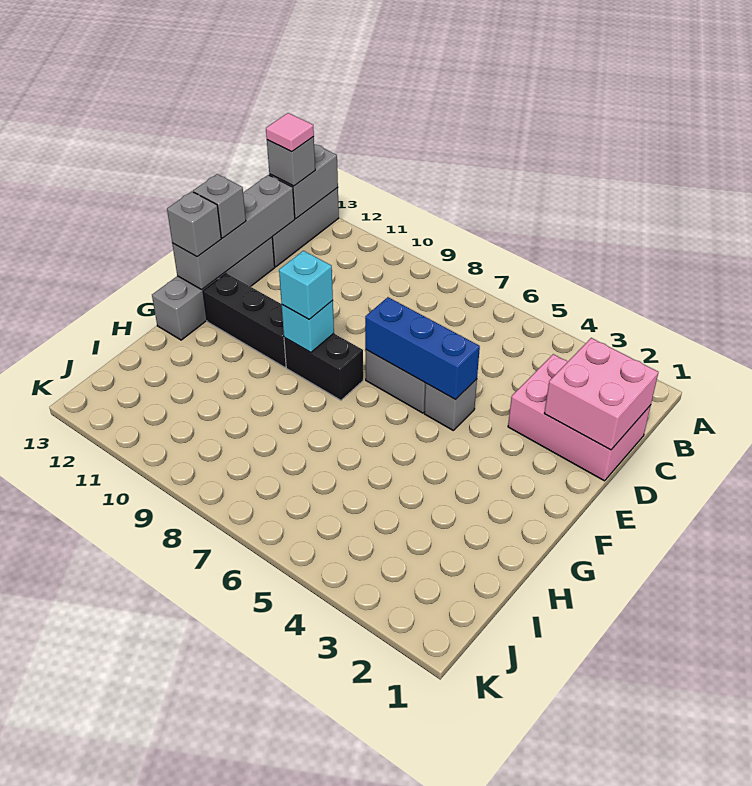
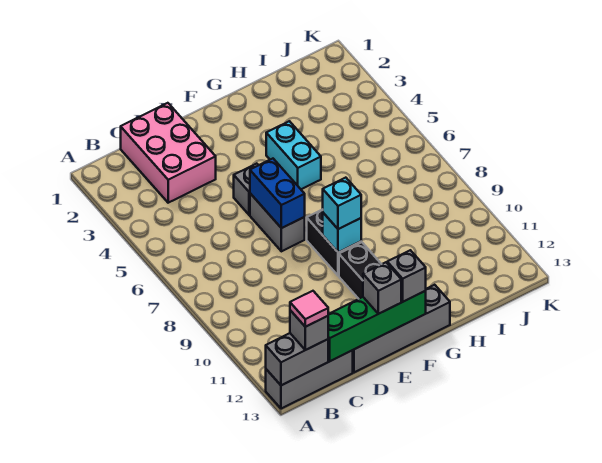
pink 2x2 brick [544,338,658,450] -> none
grey 1x4 brick [172,175,295,289] -> green 1x4 brick [328,291,426,361]
blue 1x3 brick [365,297,480,400] -> blue 1x2 brick [250,159,305,228]
none -> cyan 1x2 brick [266,121,321,189]

